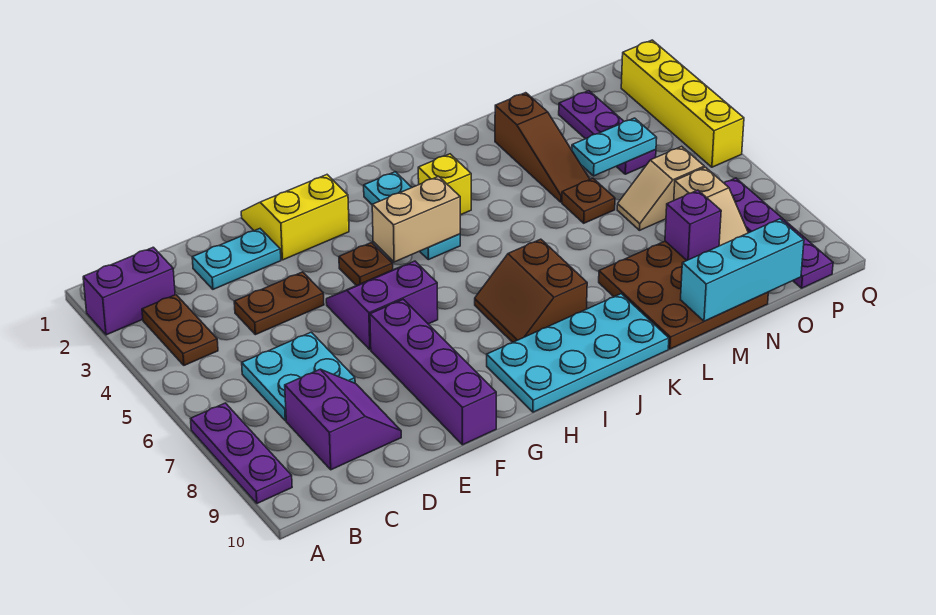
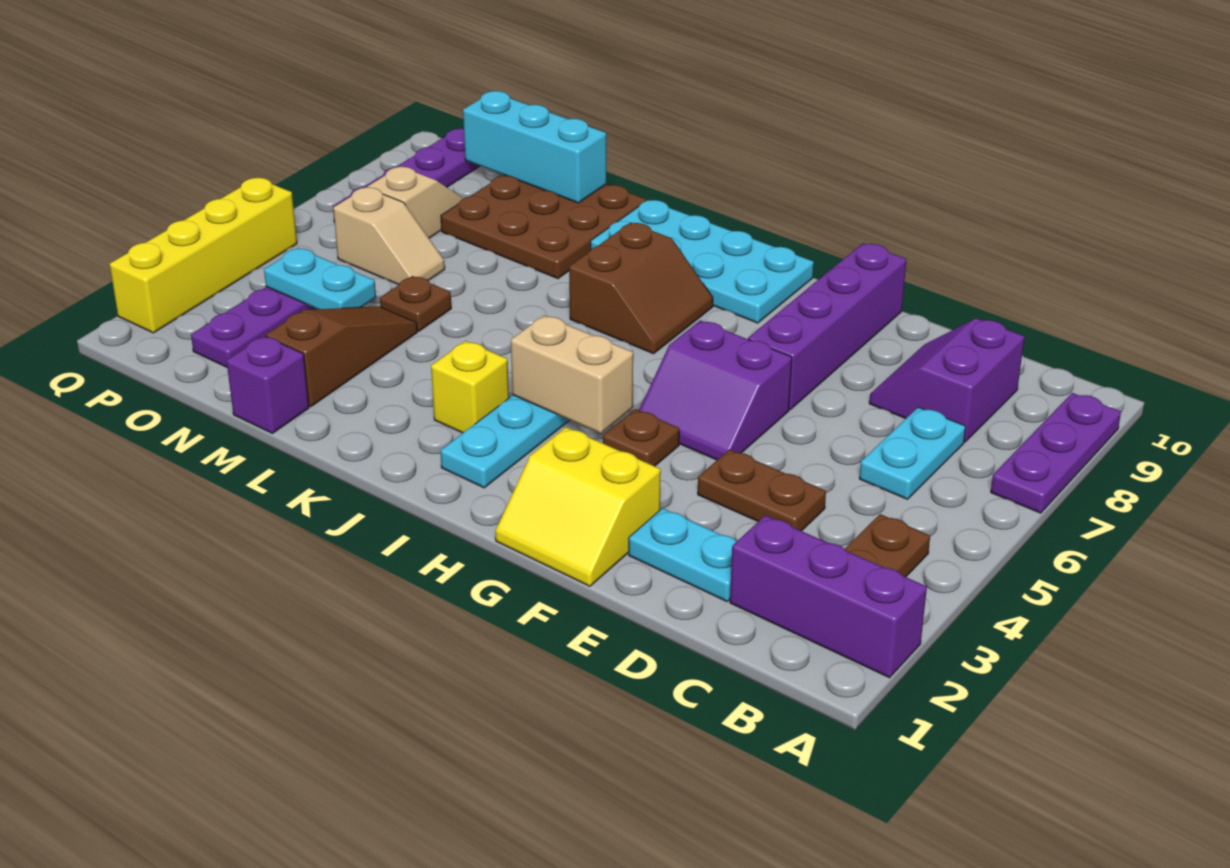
purple 1x2 brick [83,247,175,335] -> purple 1x3 brick [730,515,927,678]
cyan 2x2 plate [242,332,355,421] -> cyan 1x2 plate [859,407,966,499]
purple 1x1 brick [665,190,721,260] -> purple 1x1 brick moved to [227,336,309,433]

